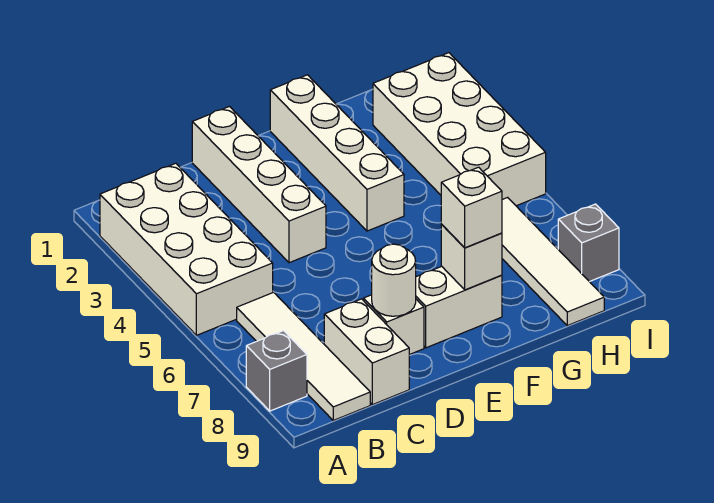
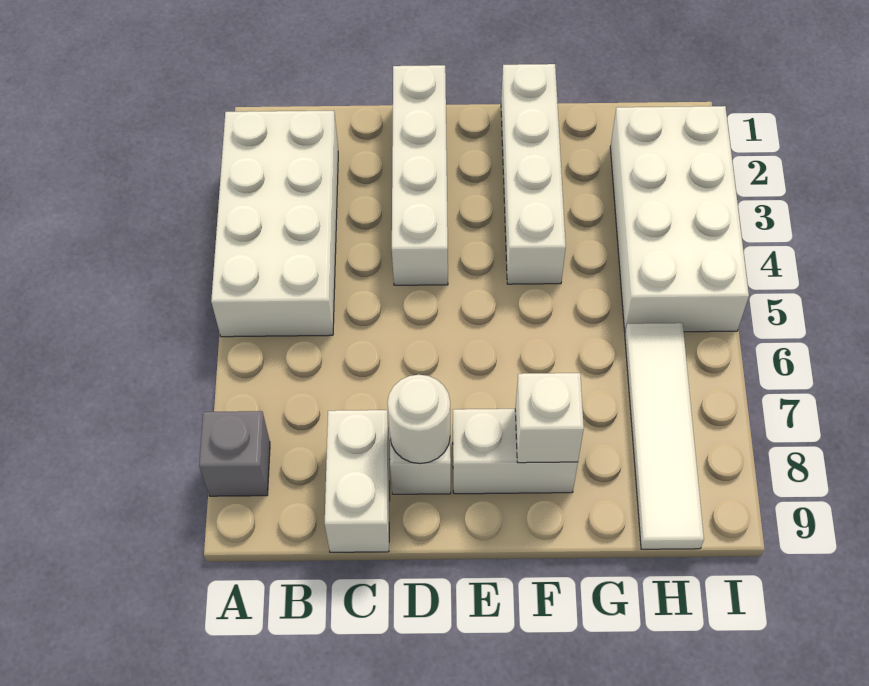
white 1x4 tile [237,292,370,420] -> none
white 1x1 brick [441,167,502,248] -> none
grey 1x1 brick [558,204,619,282] -> none

